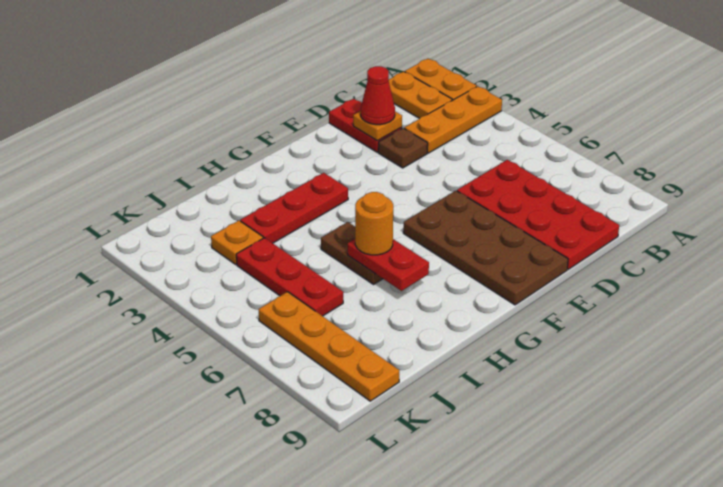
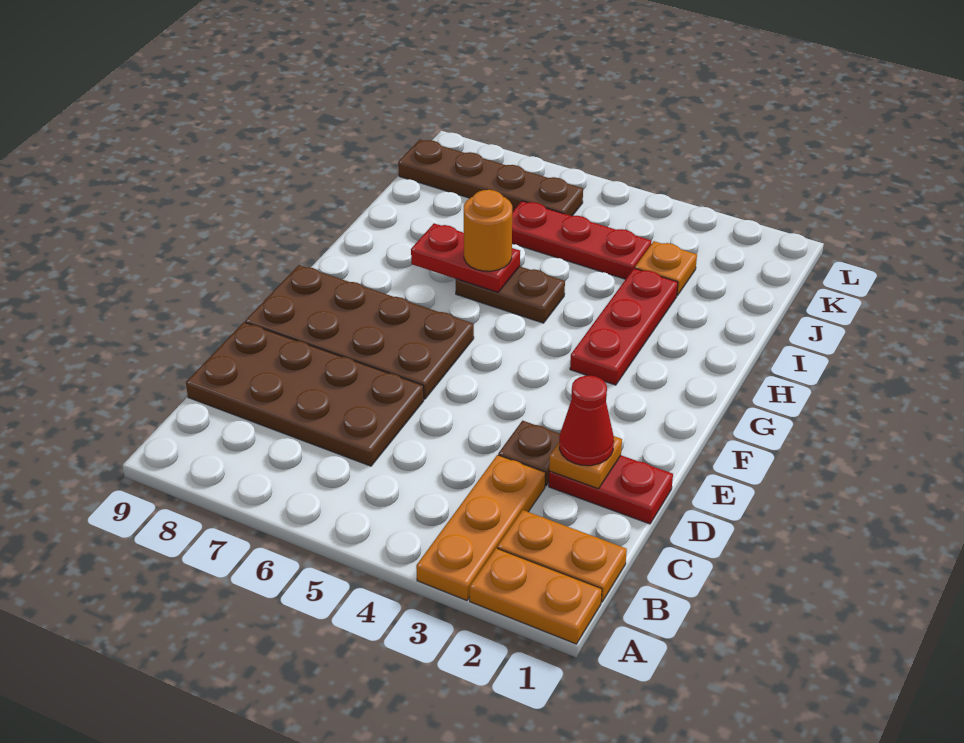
red 2x4 plate [457,160,619,269] -> brown 2x4 plate [186,322,424,466]
orange 1x4 plate [259,292,399,401] -> brown 1x4 plate [398,140,583,216]

